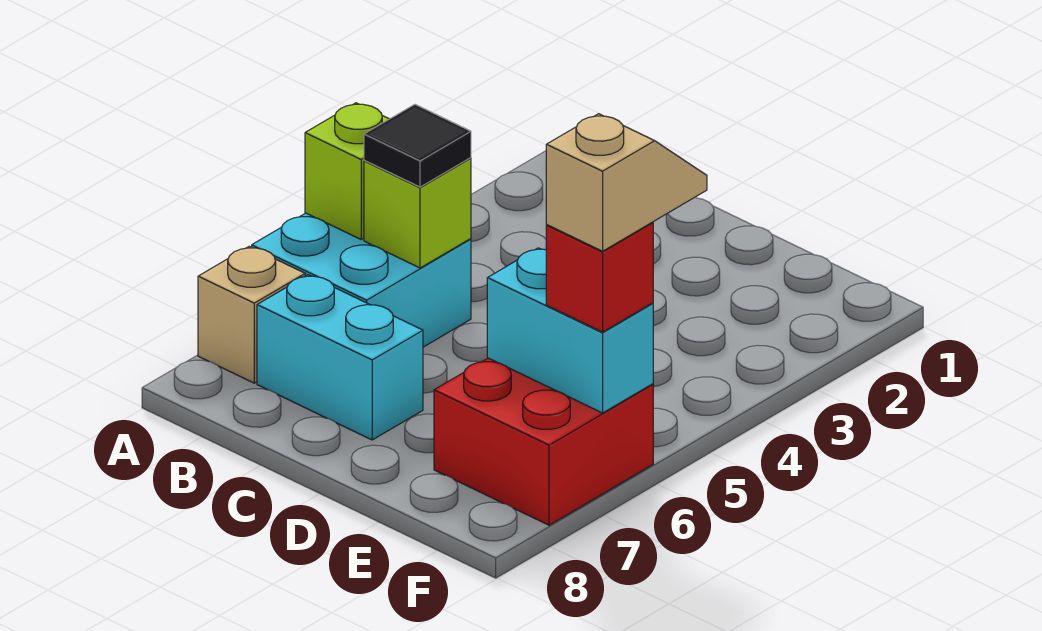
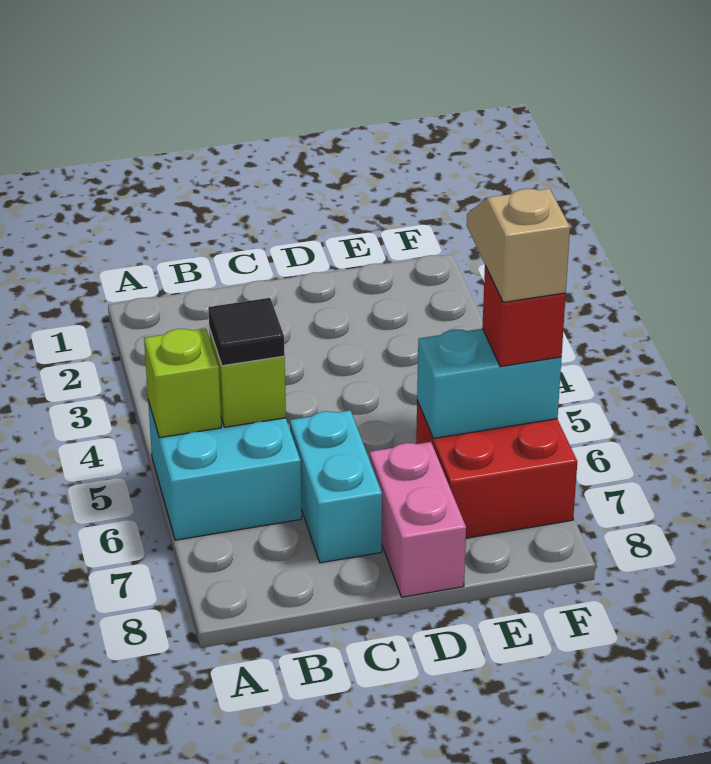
tan 1x1 brick [198,247,305,383] -> none
cyan 1x2 brick [257,275,423,440] -> cyan 1x2 brick turned to [290,410,382,563]
none -> pink 1x2 brick [370,442,466,597]

